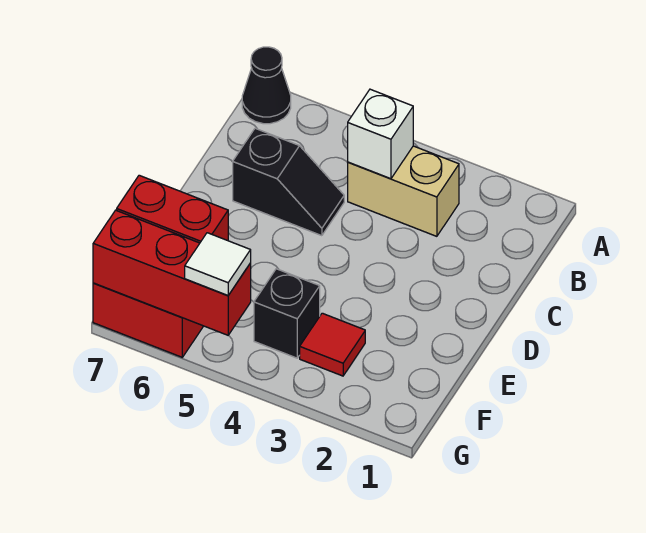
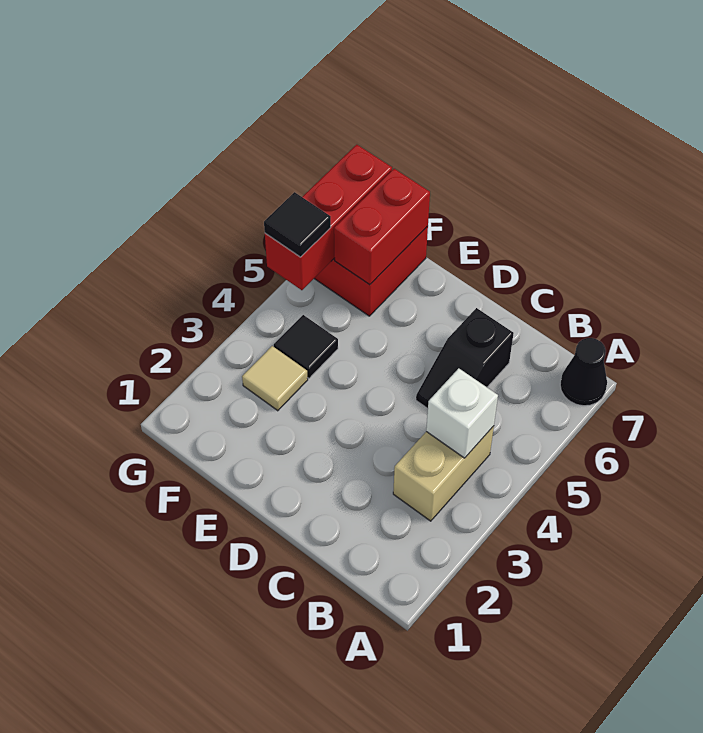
red 1x1 tile [300,313,365,376] -> tan 1x1 tile [242,346,308,411]
black 1x1 brick [254,269,320,358] -> black 1x1 tile [274,315,338,378]
white 1x1 tile [185,233,251,296] -> black 1x1 tile [264,192,331,257]

